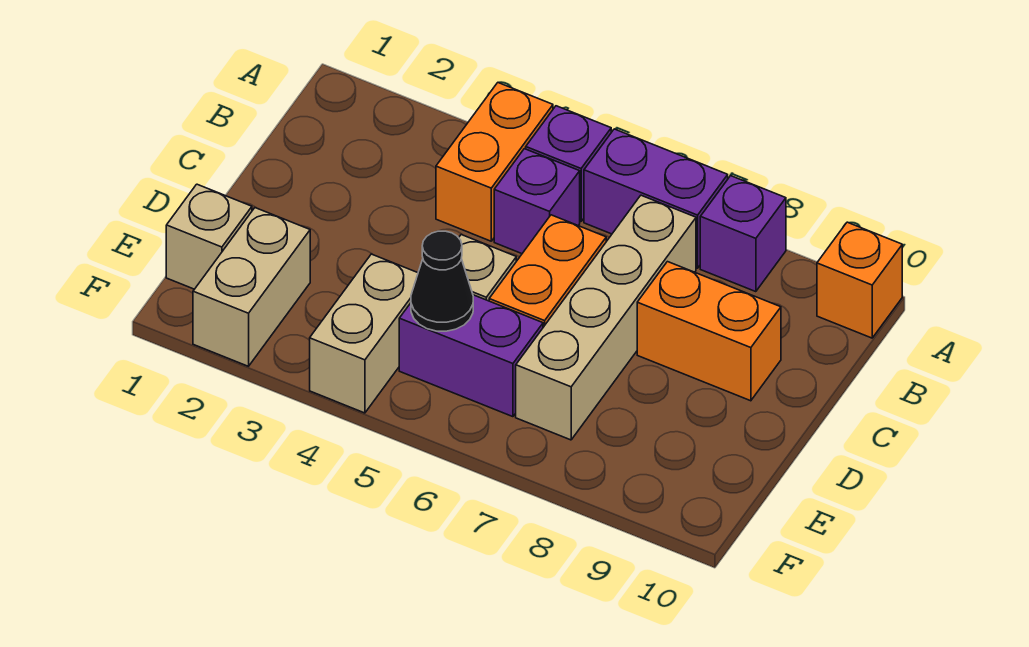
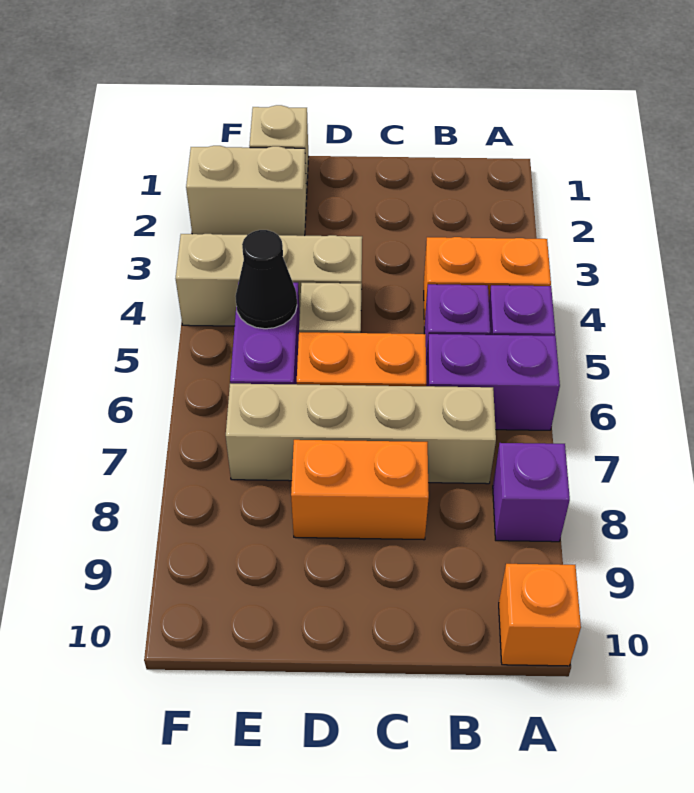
purple 1x2 brick [584,129,728,268] -> purple 1x2 brick turned to [426,334,560,430]
orange 1x2 brick [637,262,781,401] -> orange 1x2 brick turned to [291,440,429,540]
tan 1x2 brick [310,254,418,413] -> tan 1x3 brick [176,234,362,326]

